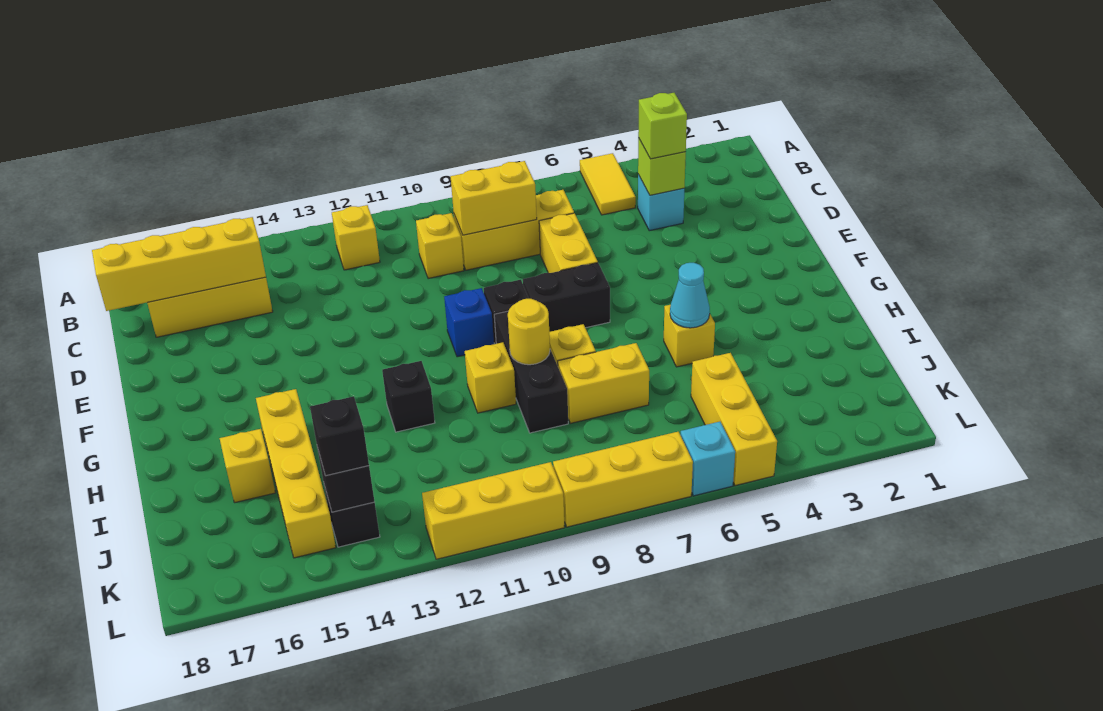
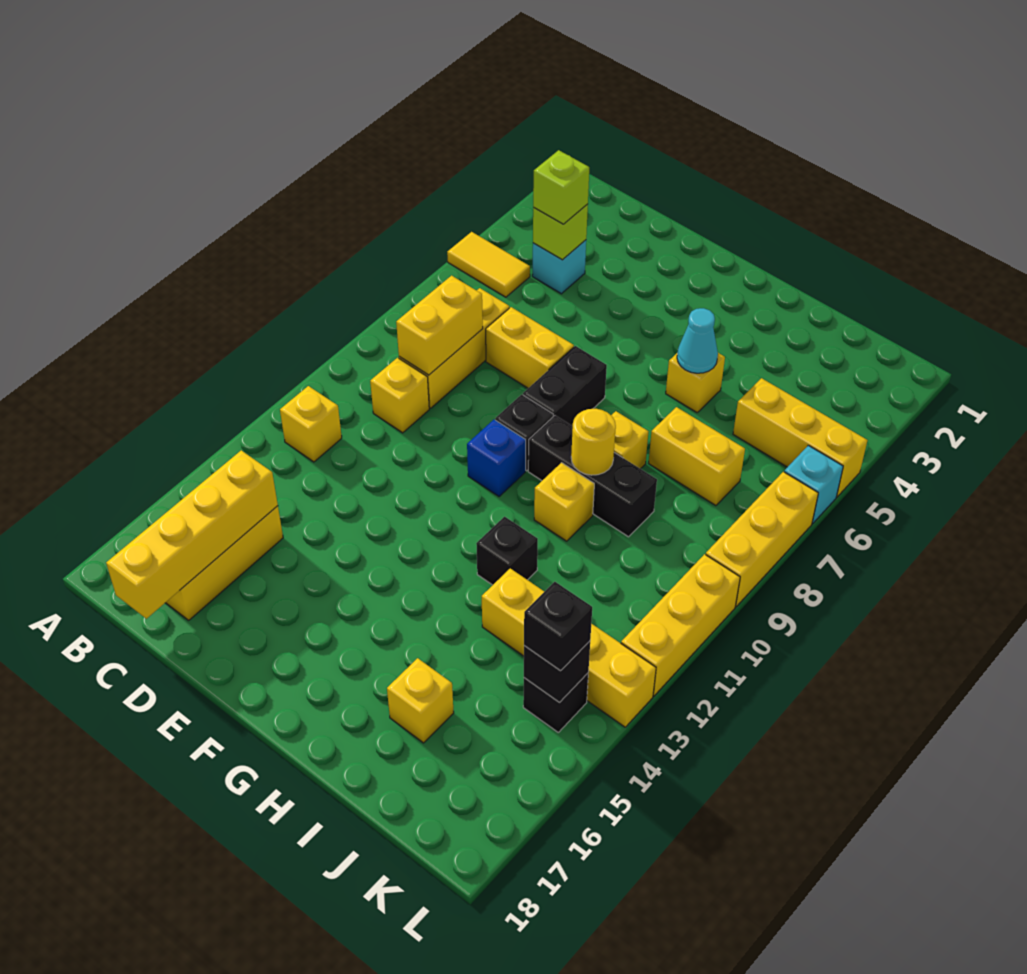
yellow 1x4 brick [256,389,336,558] -> yellow 1x4 brick moved to [482,568,656,727]
yellow 1x2 brick [558,343,649,423] -> yellow 1x2 brick turned to [648,407,745,506]

